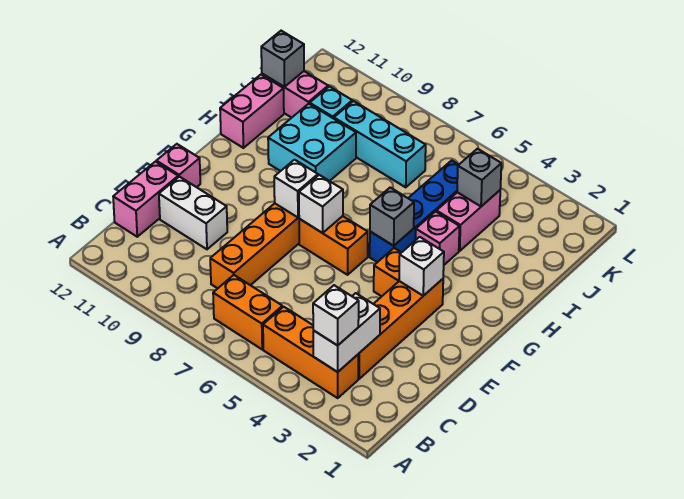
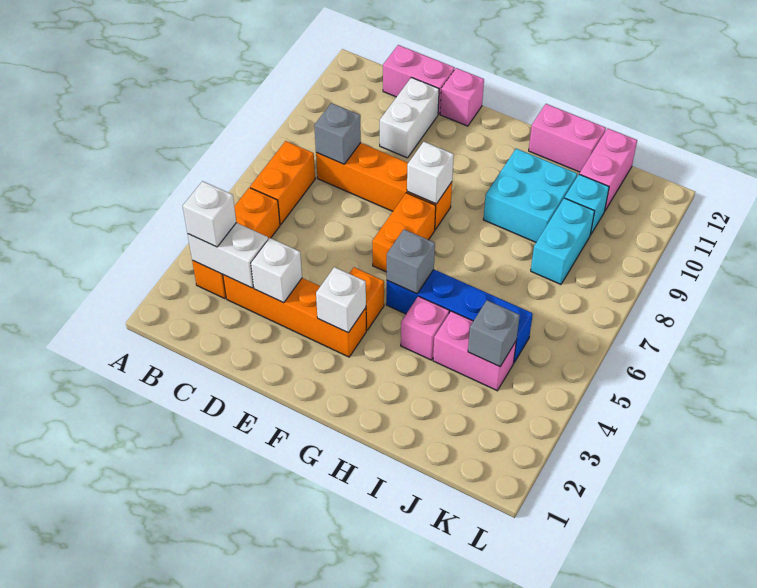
white 1x1 brick [299,175,343,233] -> white 1x1 brick moved to [251,238,302,303]
cyan 1x3 brick [334,101,426,187] -> cyan 1x2 brick [531,198,595,284]
grey 1x1 brick [261,31,304,87] -> grey 1x1 brick moved to [314,103,361,164]

